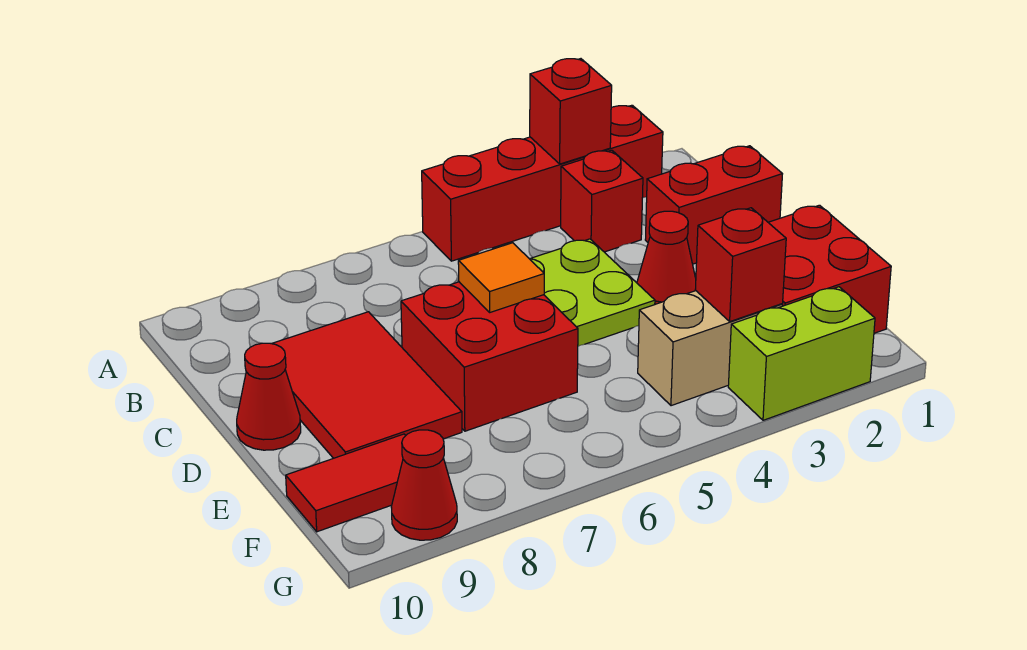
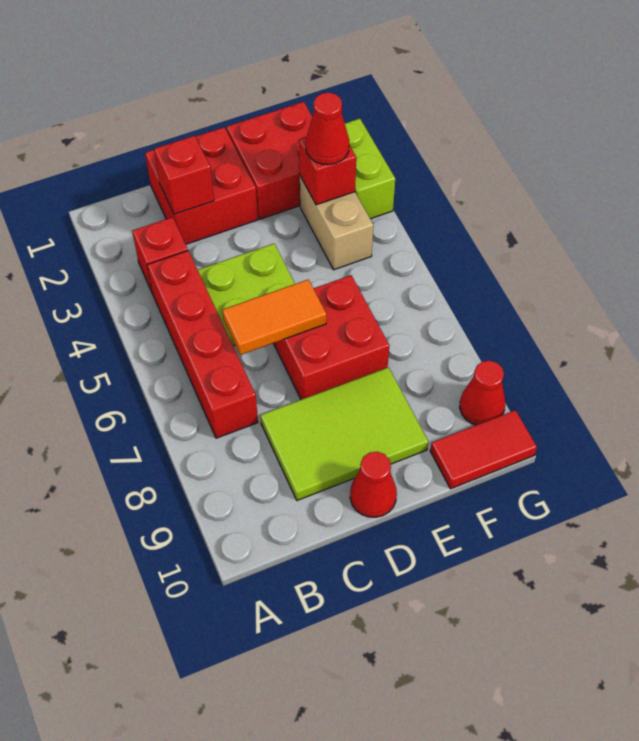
red 1x4 brick [422,105,663,261] -> red 1x4 brick moved to [147,251,258,438]
red 1x1 brick [530,59,612,164] -> red 1x1 brick moved to [154,136,214,214]
red 1x2 brick [645,146,782,264] -> red 2x2 brick [145,127,258,244]
red 2x3 tile [272,312,462,458] -> lime 2x3 tile [260,367,428,500]
red 1x1 cone [637,211,696,304] -> red 1x1 cone moved to [306,93,349,165]
orange 1x1 tile [458,243,544,312] -> orange 1x2 tile [222,279,326,355]
red 1x2 tile [286,434,406,532] -> red 1x2 tile turned to [430,410,537,489]

